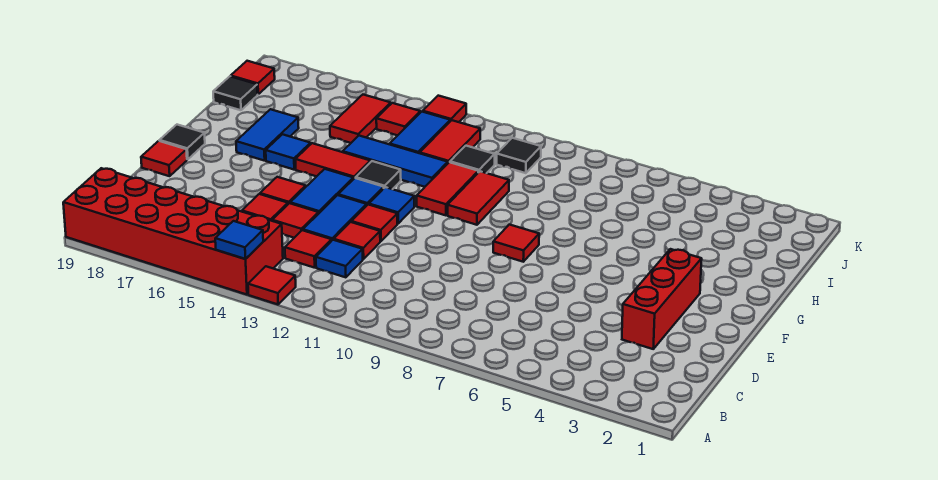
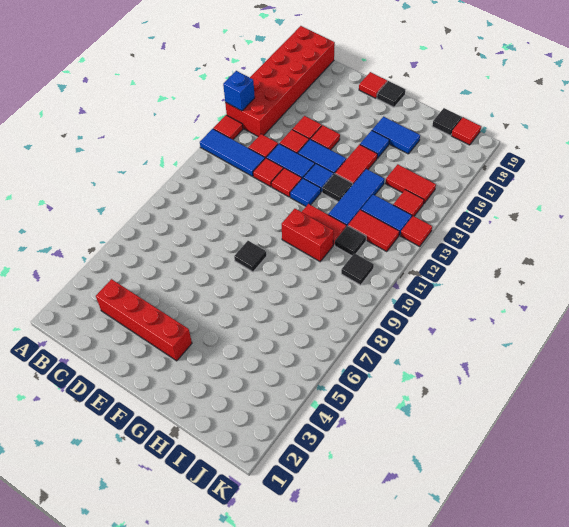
blue 1x1 tile [215,221,263,259] -> blue 1x1 brick [223,71,255,111]
blue 1x1 tile [316,240,363,277] -> blue 1x3 tile [200,129,265,176]
red 1x3 brick [622,249,702,349] -> red 1x4 brick [96,279,192,361]
red 1x1 tile [493,225,539,262] -> black 1x1 tile [234,241,267,272]
red 1x2 tile [448,171,509,225] -> red 1x2 brick [282,209,334,262]

